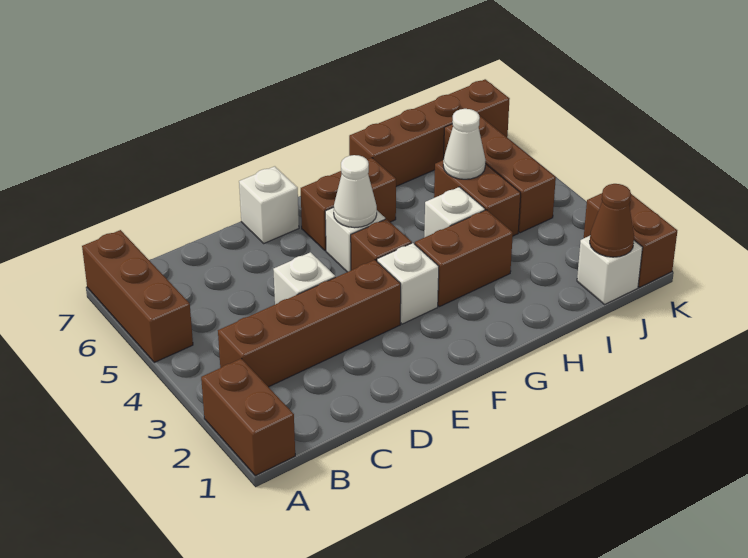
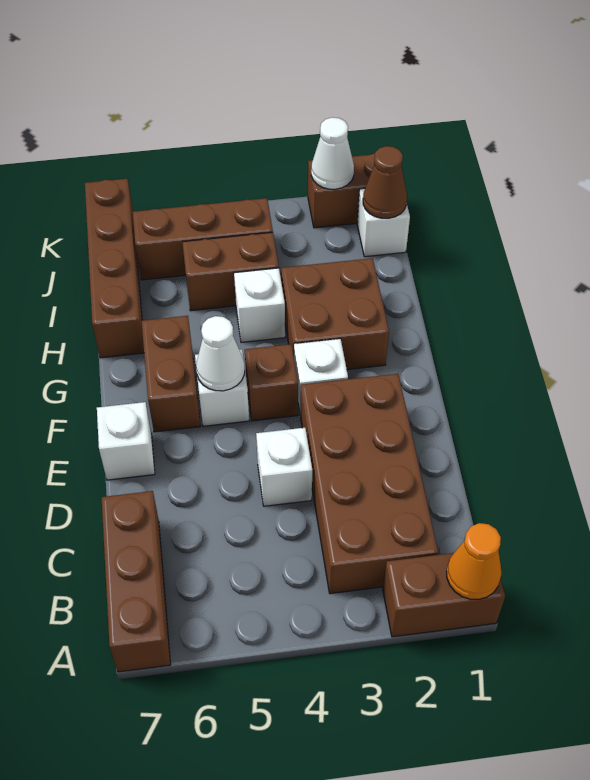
none -> orange 1x1 cone [447,523,502,599]
brown 1x3 brick [82,230,193,362] -> brown 1x3 brick turned to [102,491,171,672]
brown 1x4 brick [218,260,401,387] -> brown 2x4 brick [301,374,438,594]
brown 1x2 brick [415,210,513,307] -> brown 2x2 brick [281,258,389,370]
white 1x1 cone [443,109,486,179] -> white 1x1 cone moved to [311,117,354,189]

